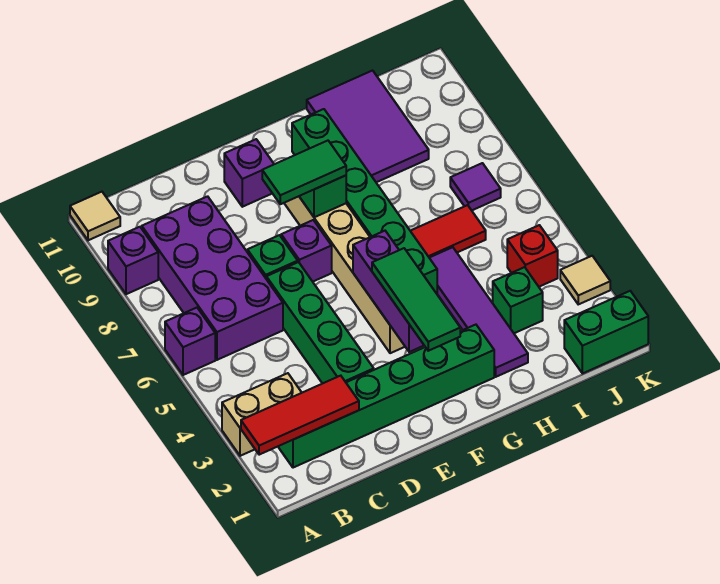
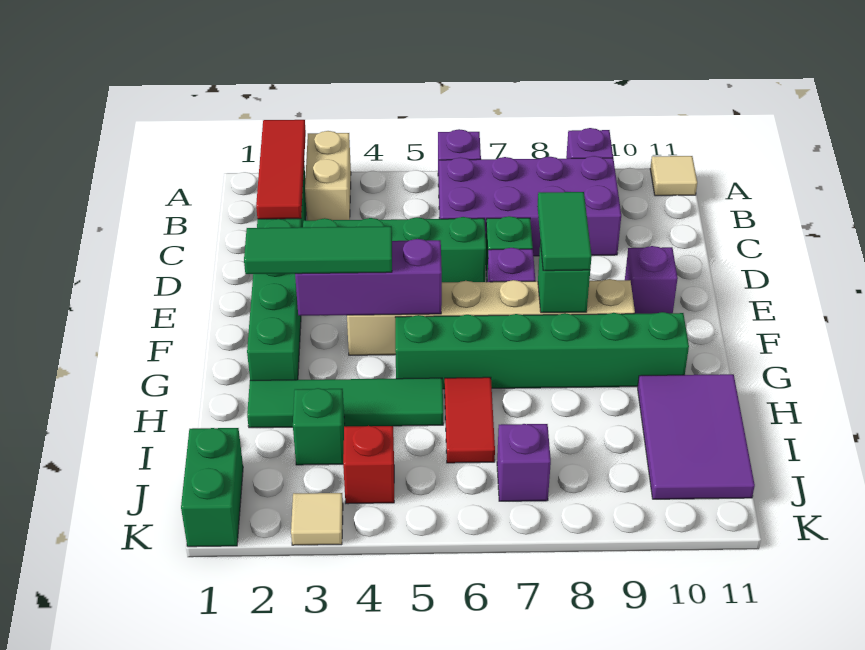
purple 1x4 tile [430,247,528,377] -> green 1x4 tile [247,378,443,428]
purple 2x3 tile [307,71,429,182] -> purple 2x3 tile turned to [638,374,755,499]
purple 1x1 tile [450,163,501,210] -> purple 1x1 brick [497,424,551,501]

